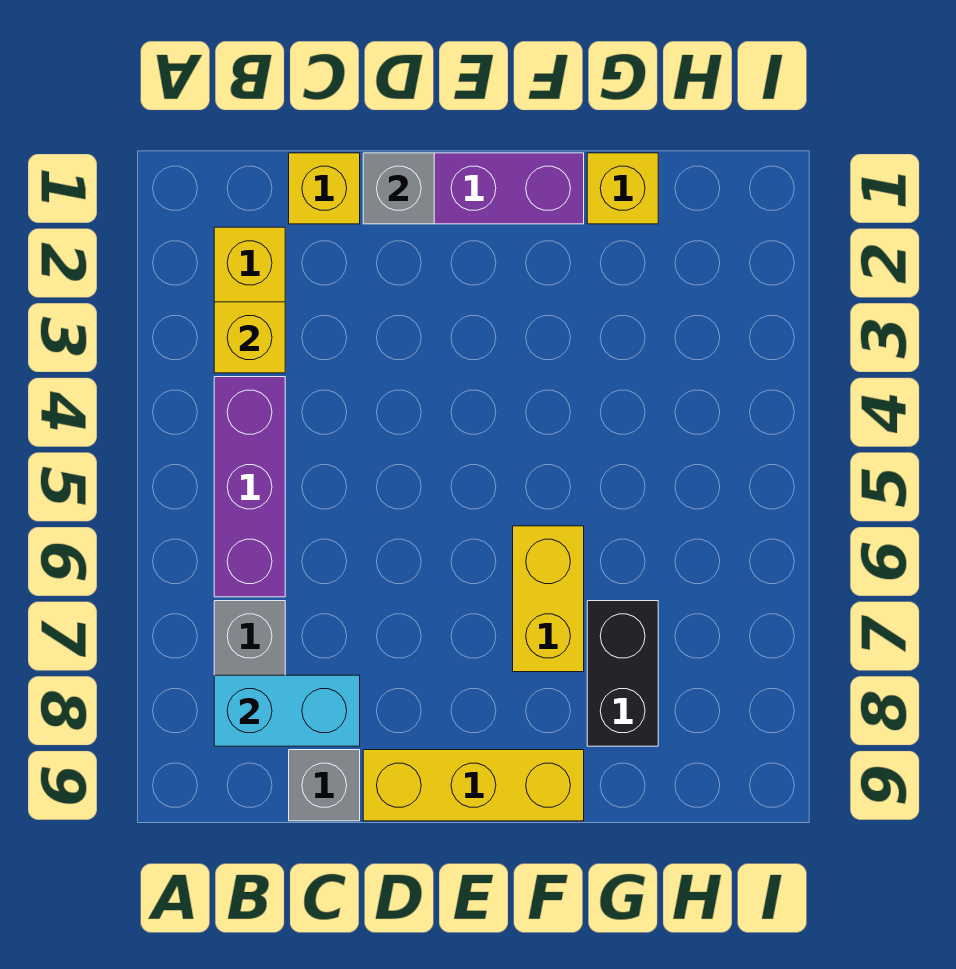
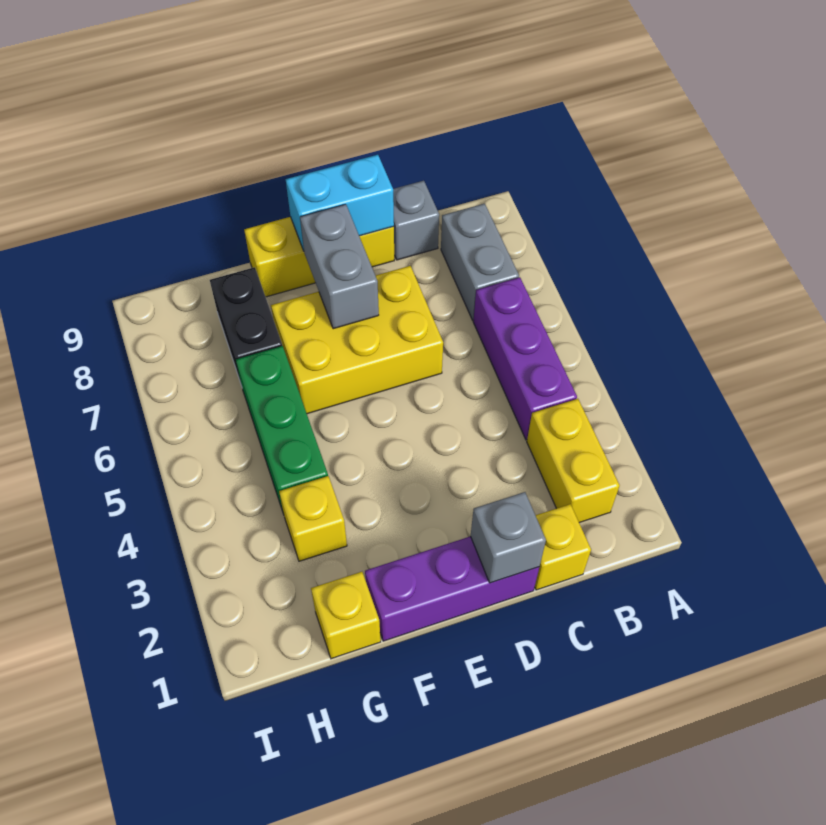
yellow 1x1 brick [214,302,285,373] -> yellow 1x1 brick moved to [279,476,347,561]
cyan 1x2 brick [214,675,360,746] -> cyan 1x2 brick moved to [286,155,394,251]
none -> grey 1x2 brick [300,204,379,329]
yellow 1x2 brick [513,526,584,672] -> yellow 2x3 brick [271,266,443,414]
none -> green 1x3 brick [236,346,328,511]

